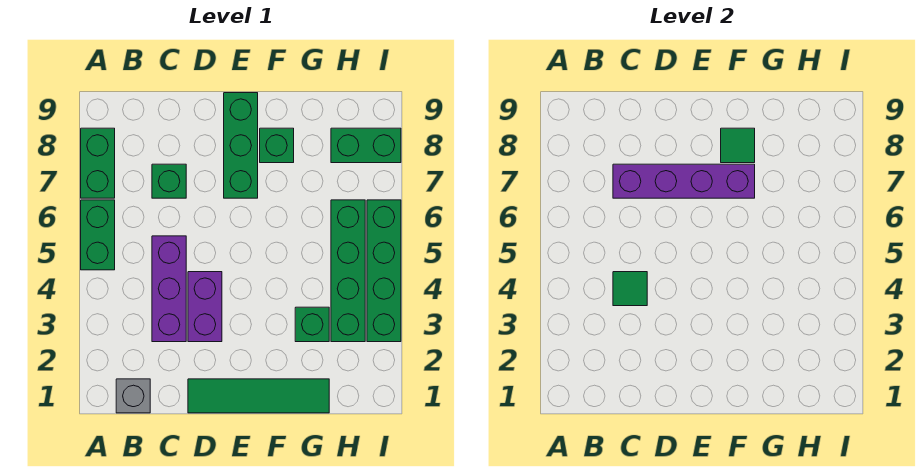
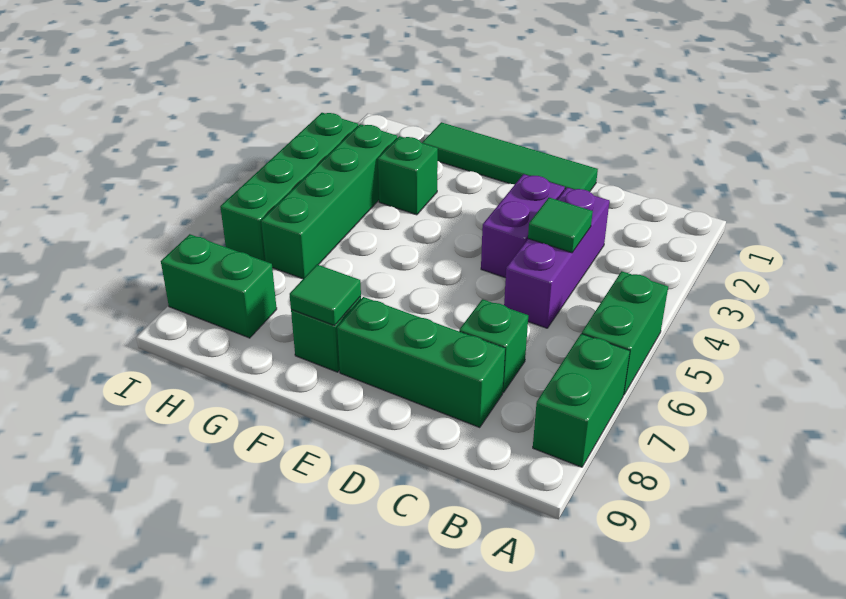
grey 1x1 brick [116,379,150,413] -> none
purple 1x4 brick [613,164,755,198] -> none
green 1x3 brick [224,93,258,198] -> green 1x3 brick turned to [337,297,505,427]

